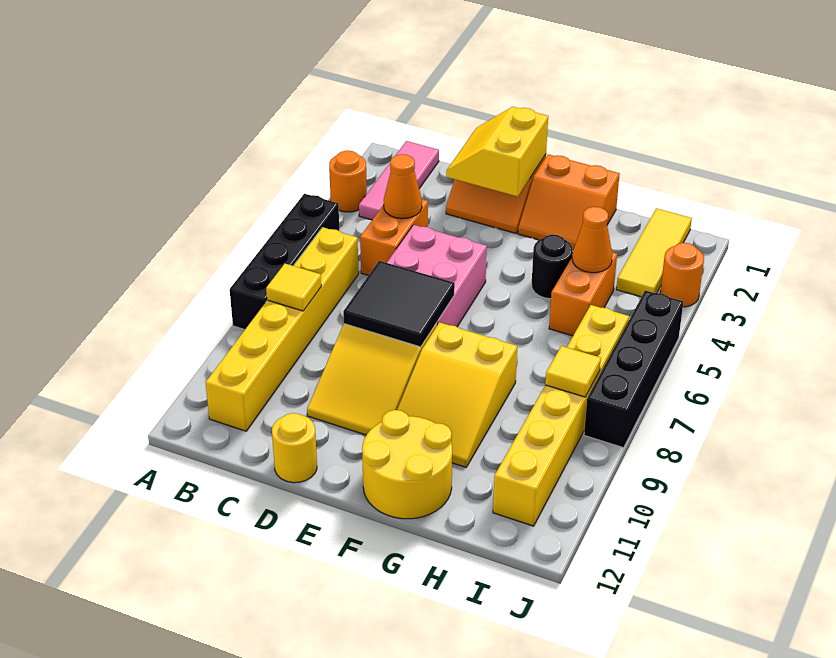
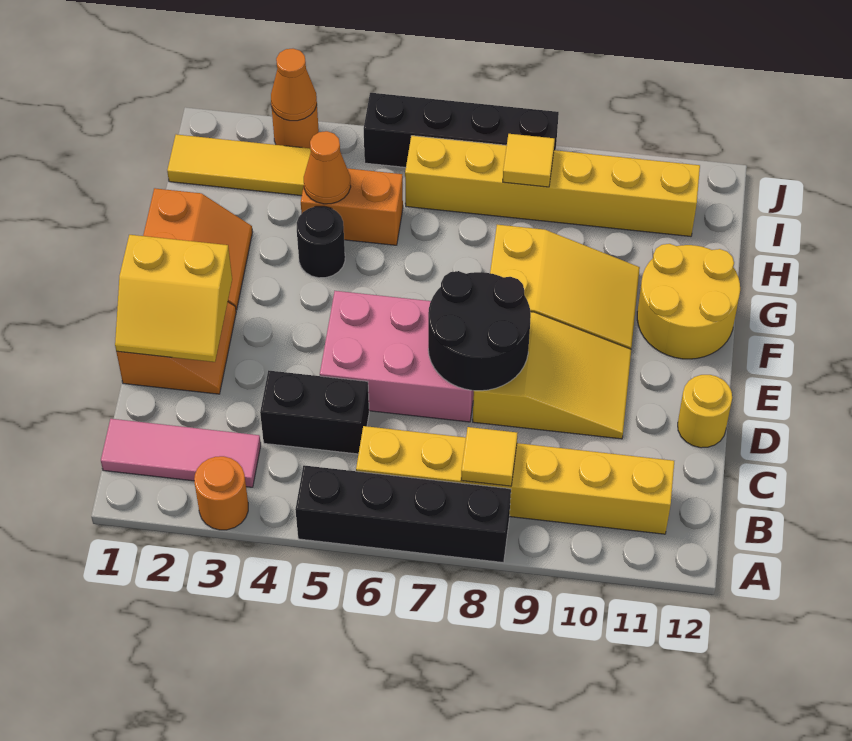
orange 1x2 brick [360,199,428,275] -> black 1x2 brick [260,370,369,454]
orange 1x1 cone [384,154,422,219] -> orange 1x1 cone moved to [271,49,317,121]
black 2x2 tile [343,261,455,347] -> black 2x2 round brick [428,271,531,391]

